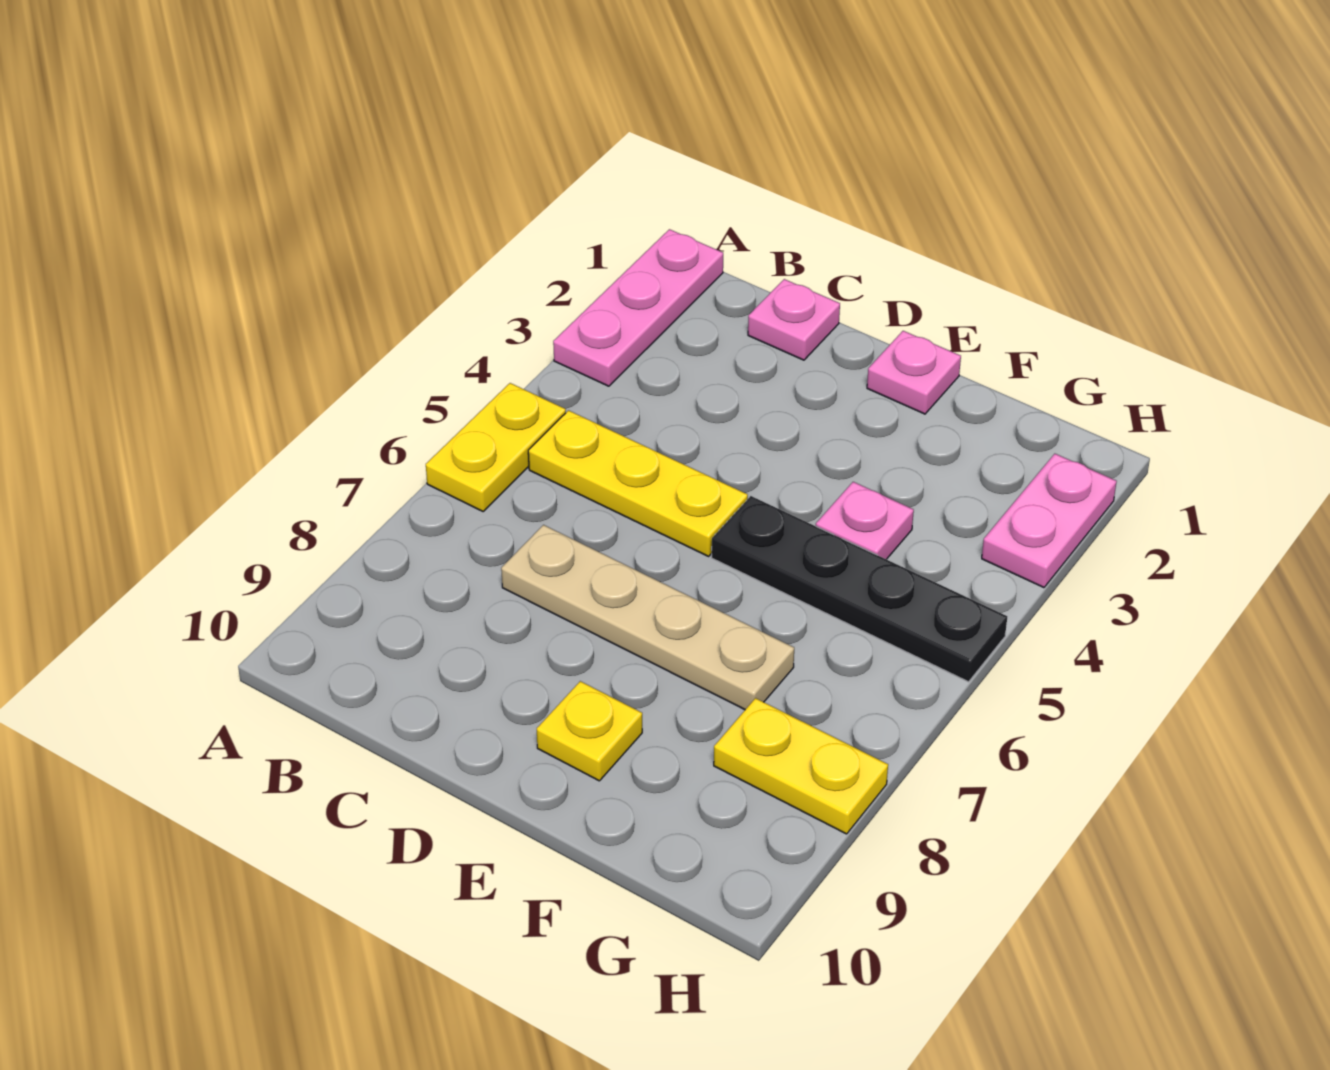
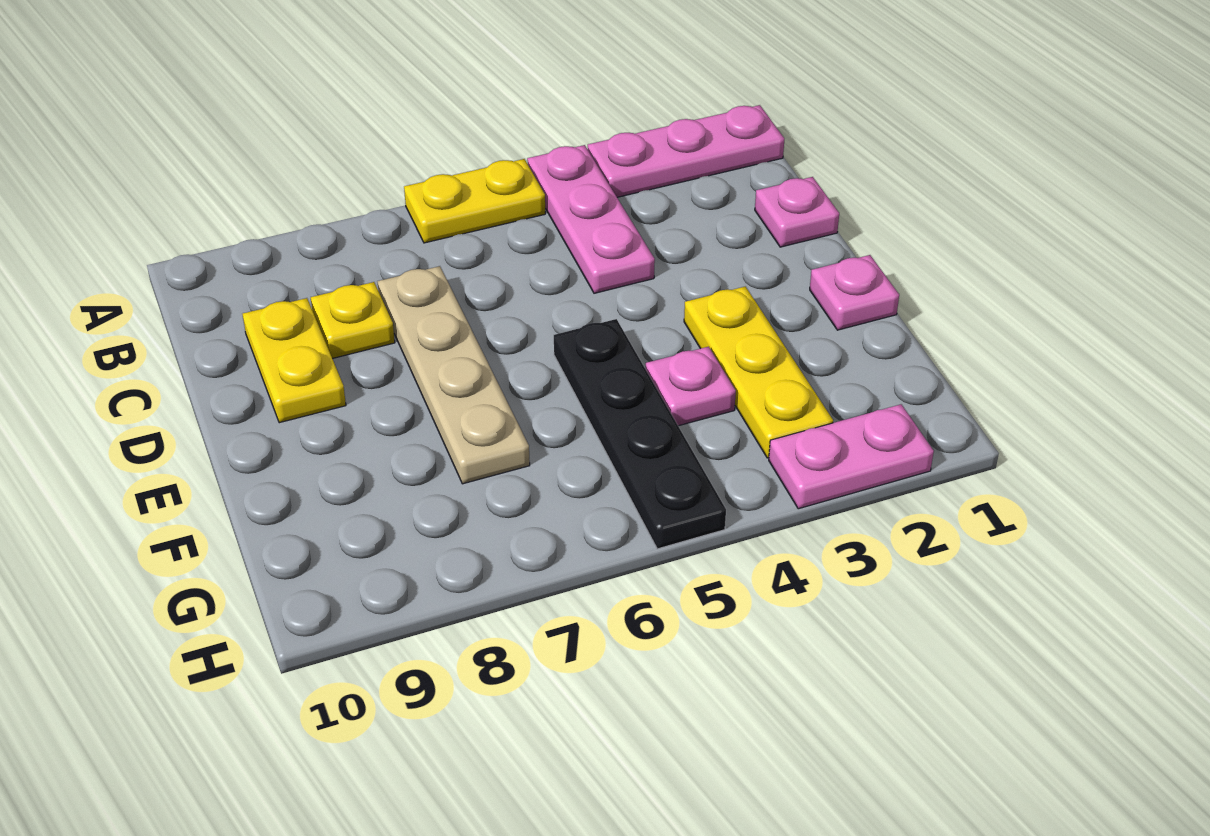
none -> pink 1x3 plate [527,145,655,293]
yellow 1x3 plate [528,410,748,556] -> yellow 1x3 plate moved to [684,286,833,458]
yellow 1x1 plate [537,681,642,781] -> yellow 1x1 plate moved to [311,282,395,359]
yellow 1x2 plate [714,698,888,834] -> yellow 1x2 plate moved to [243,298,346,423]

